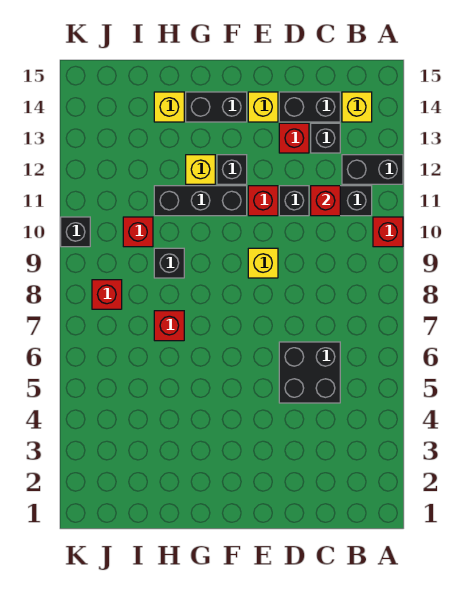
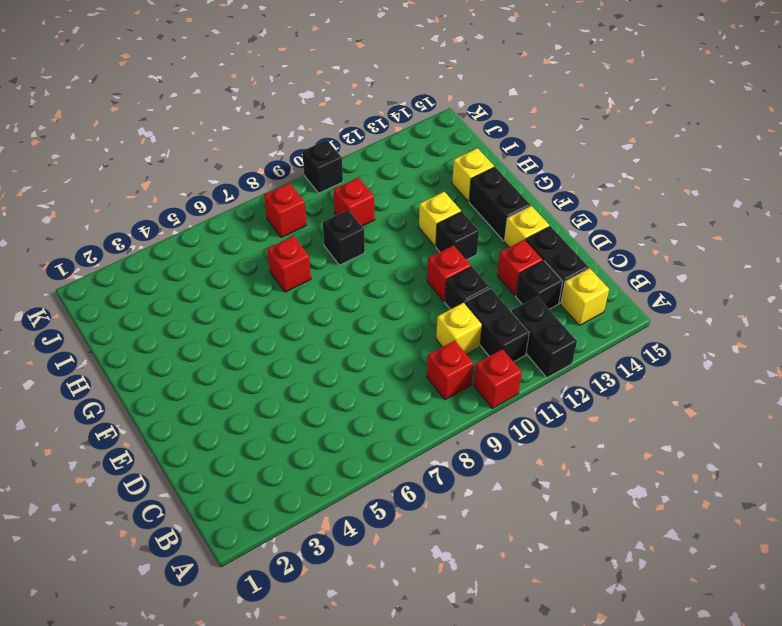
black 2x2 brick [279,342,340,403] -> none
red 1x1 brick [311,186,340,216] -> red 1x1 brick moved to [427,341,473,400]
yellow 1x1 brick [248,248,278,278] -> yellow 1x1 brick moved to [436,303,482,354]
black 1x3 brick [154,186,247,216] -> none

